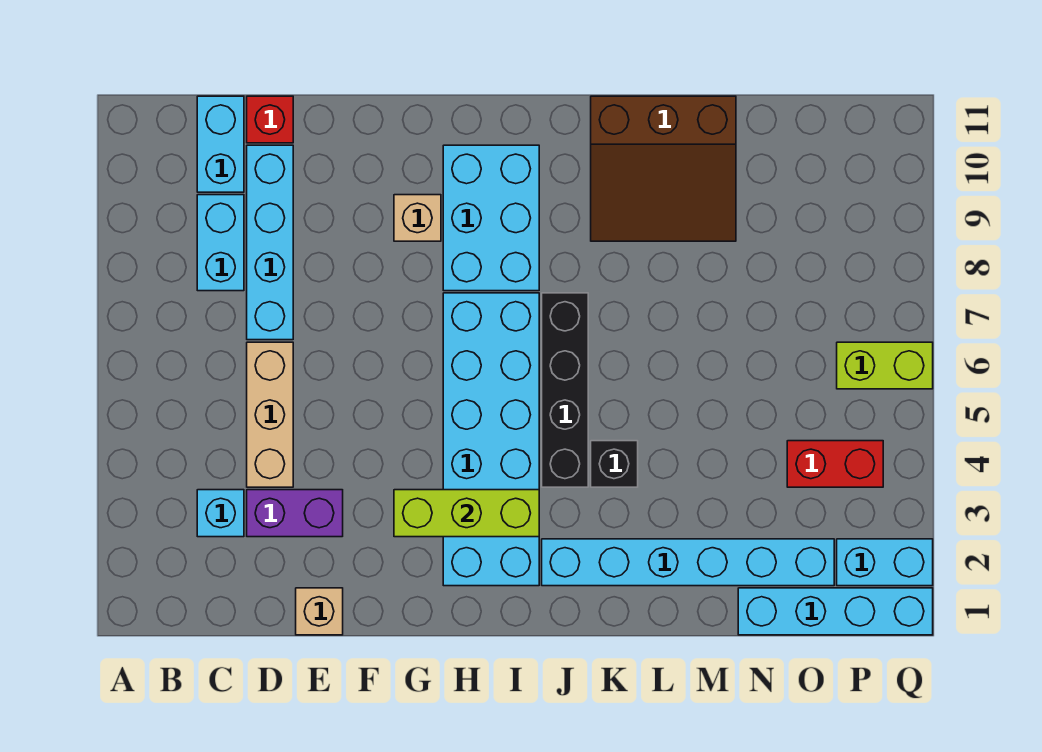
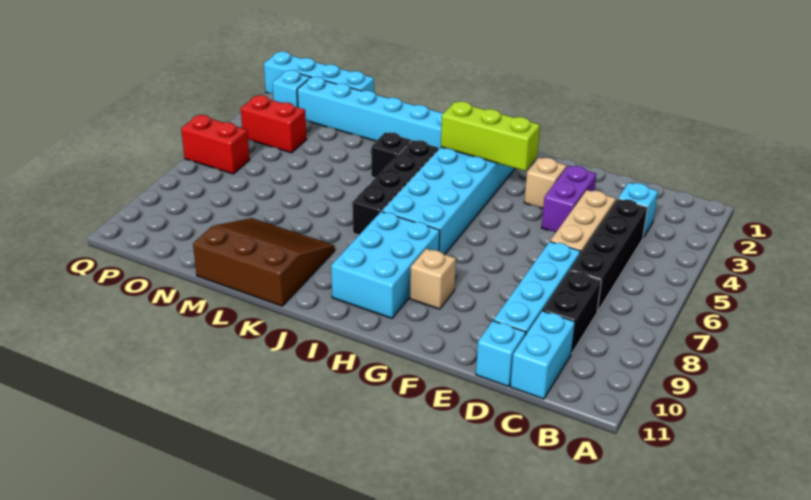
none -> black 1x4 brick [570,199,648,312]
cyan 1x2 brick [197,195,244,291] -> black 1x2 brick [543,270,601,354]
purple 1x2 brick [247,490,343,537] -> purple 1x2 brick turned to [542,166,596,232]
red 1x1 brick [247,96,293,143] -> cyan 1x1 brick [476,321,526,387]
tan 1x1 brick [296,588,343,635] -> tan 1x1 brick moved to [524,158,567,208]
cyan 1x2 brick [837,539,933,586] -> cyan 1x1 brick [273,70,310,107]
lime 1x2 brick [837,342,933,389] -> red 1x2 brick [181,115,250,174]

